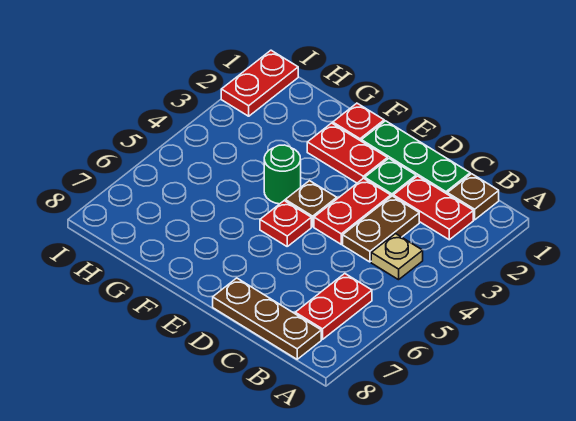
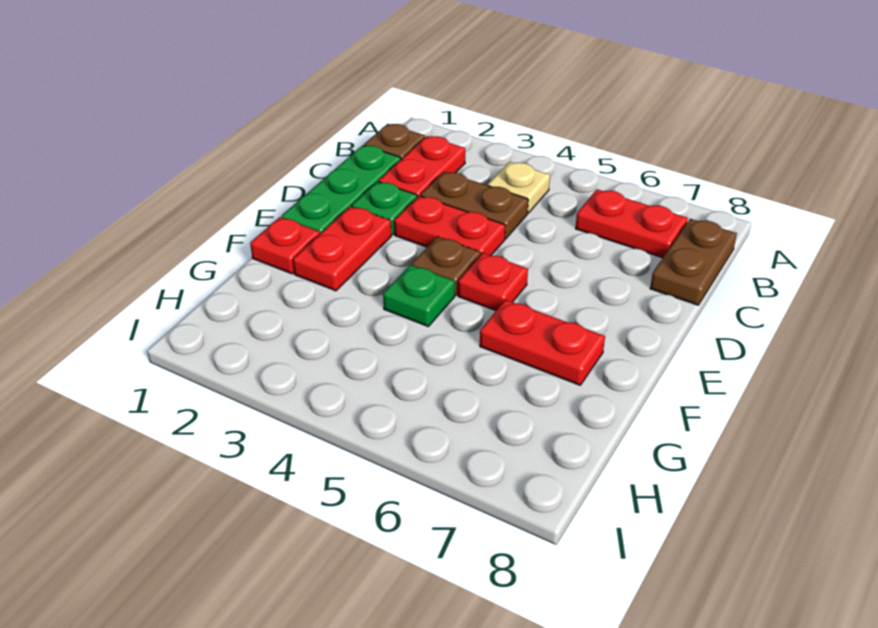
brown 1x3 plate [213,278,321,359] -> brown 1x2 plate [650,219,737,305]
green 1x1 round brick [264,145,301,204] -> green 1x1 plate [383,265,455,326]
red 1x2 plate [221,50,298,116] -> red 1x2 plate moved to [480,300,605,385]

